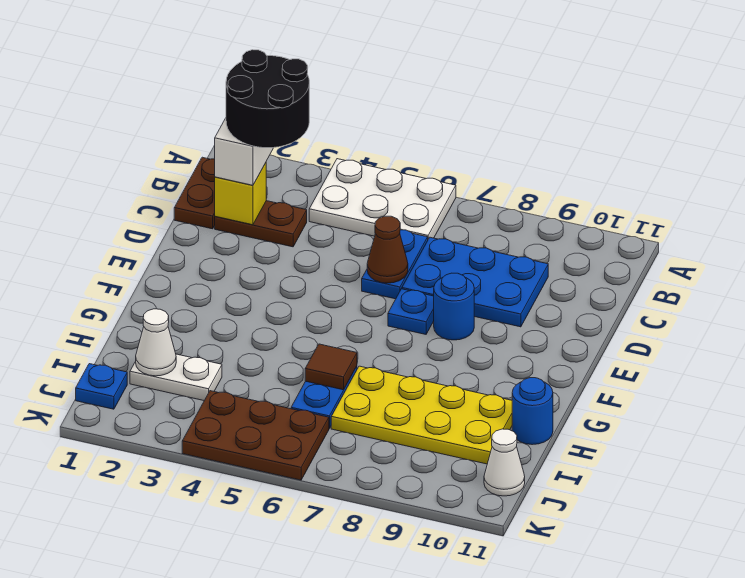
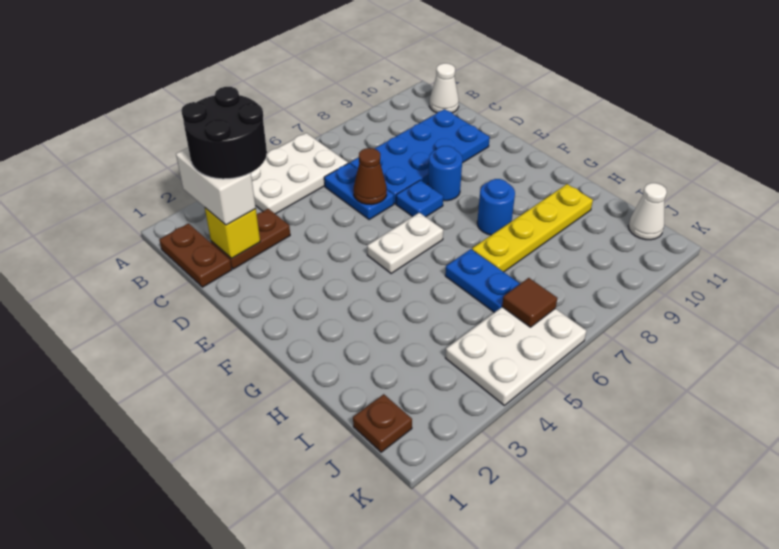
blue 2x3 plate [402,237,548,327] -> blue 2x4 plate [350,109,490,204]
brown 1x1 tile [305,344,357,390] -> brown 1x1 tile moved to [502,278,557,327]
yellow 2x4 plate [331,366,512,464] -> yellow 1x4 plate [472,184,593,272]
blue 1x1 round brick [512,378,553,445] -> blue 1x1 round brick moved to [477,179,515,235]
white 1x2 plate [130,354,222,401] -> white 1x2 plate moved to [367,213,443,274]
white 1x1 cone [136,309,176,376] -> white 1x1 cone moved to [429,63,459,113]
blue 1x1 plate [76,364,127,409] -> brown 1x1 plate [353,394,412,452]
brown 2x3 plate [182,391,329,480] -> white 2x3 plate [446,307,586,405]

